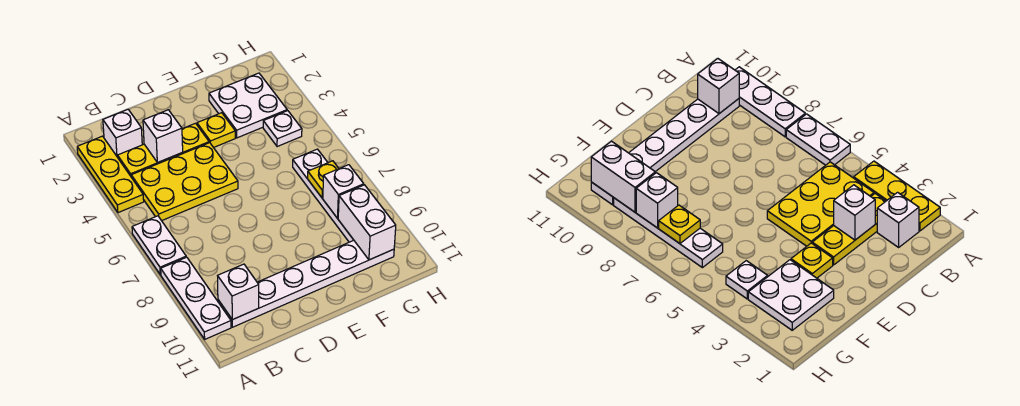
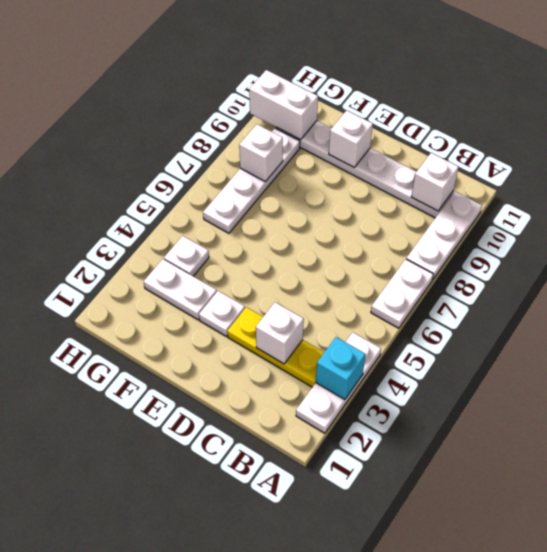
yellow 1x3 plate [77,136,144,213] -> white 1x3 plate [296,332,381,433]
none -> cyan 1x1 brick [316,337,366,400]
white 1x1 brick [103,110,142,157] -> white 1x1 brick moved to [329,110,373,167]
yellow 2x3 plate [131,143,238,221] -> none
yellow 1x1 plate [197,113,235,148] -> white 1x1 plate [199,291,245,336]
white 2x2 plate [209,73,287,138] -> white 1x2 plate [144,259,217,320]
yellow 1x1 plate [308,161,339,198] -> none
white 1x2 brick [338,185,396,260] -> white 1x2 brick turned to [249,70,318,140]

